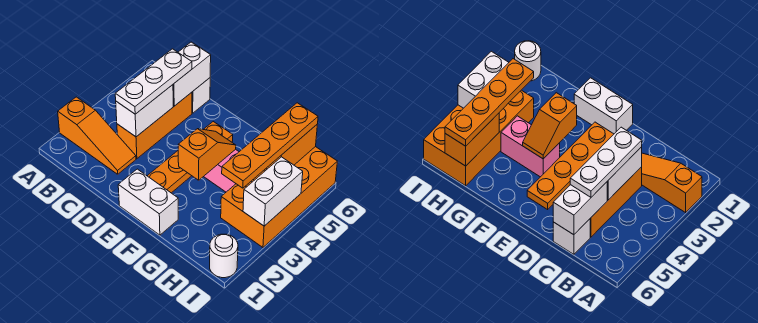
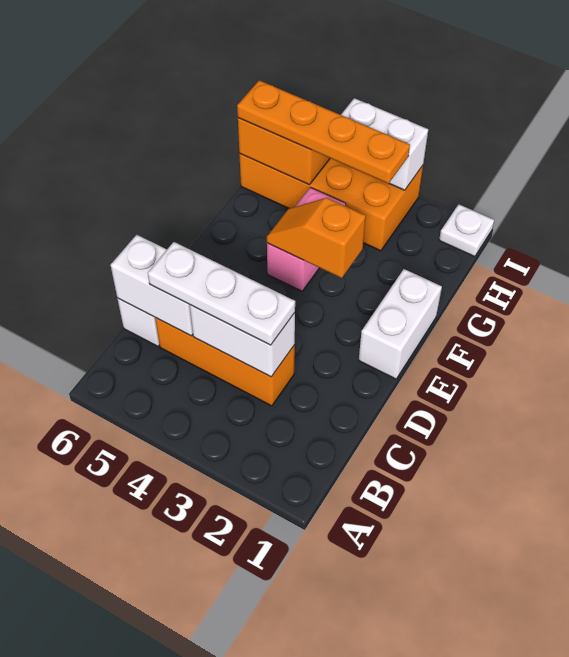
orange 1x3 slope [58,97,136,174] -> none
orange 1x4 plate [148,122,233,193] -> none
white 1x1 round brick [210,234,238,278] -> white 1x1 plate [439,204,494,257]

